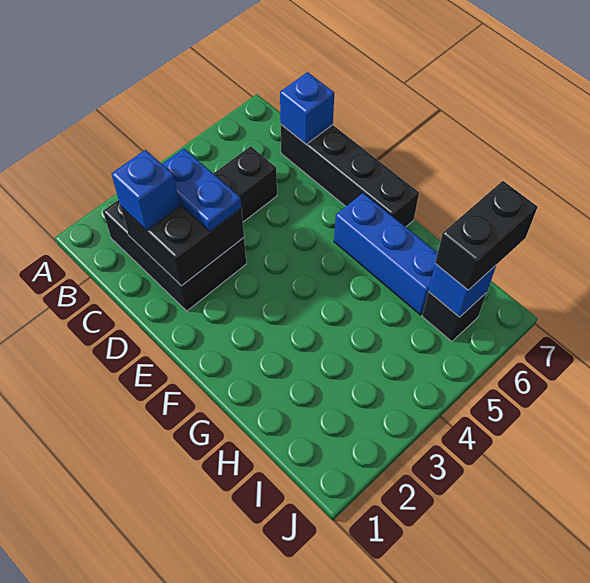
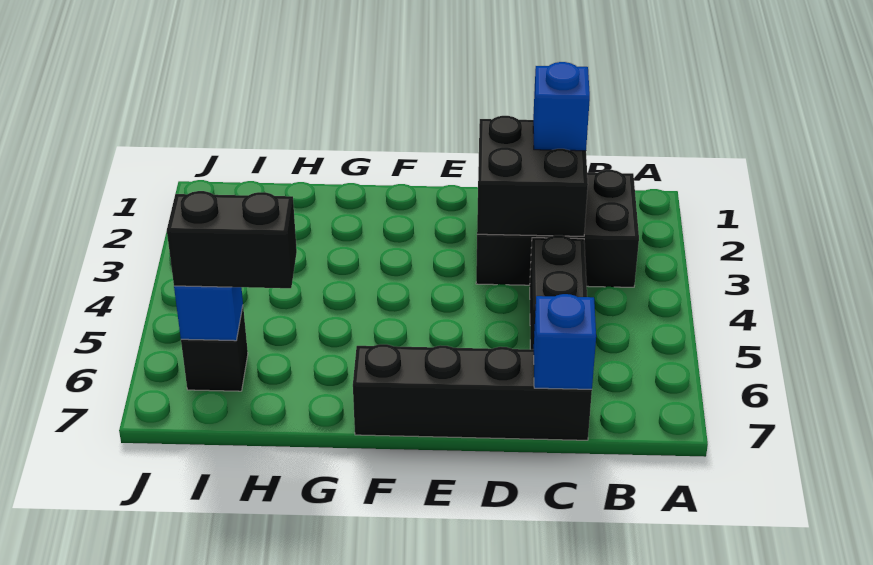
blue 1x2 plate [162,149,242,231] -> none
blue 1x3 brick [334,193,438,315] -> none
black 1x2 brick [435,181,538,290] -> black 1x2 brick turned to [167,191,297,288]

